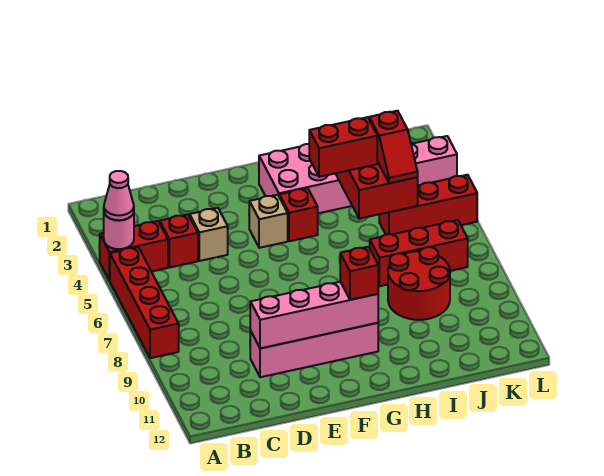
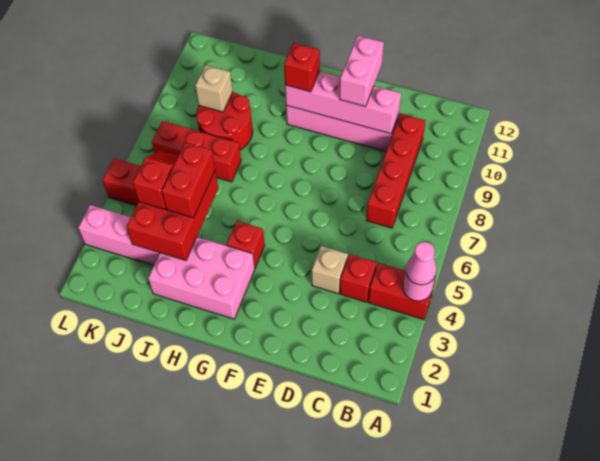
red 1x4 brick [110,247,179,358] -> red 1x4 brick moved to [366,114,426,228]
none -> pink 1x2 brick [339,36,384,107]
tan 1x1 brick [249,195,288,248] -> tan 1x1 brick moved to [195,65,233,112]
red 1x2 brick [309,117,377,177] -> red 1x2 brick turned to [162,143,215,218]

